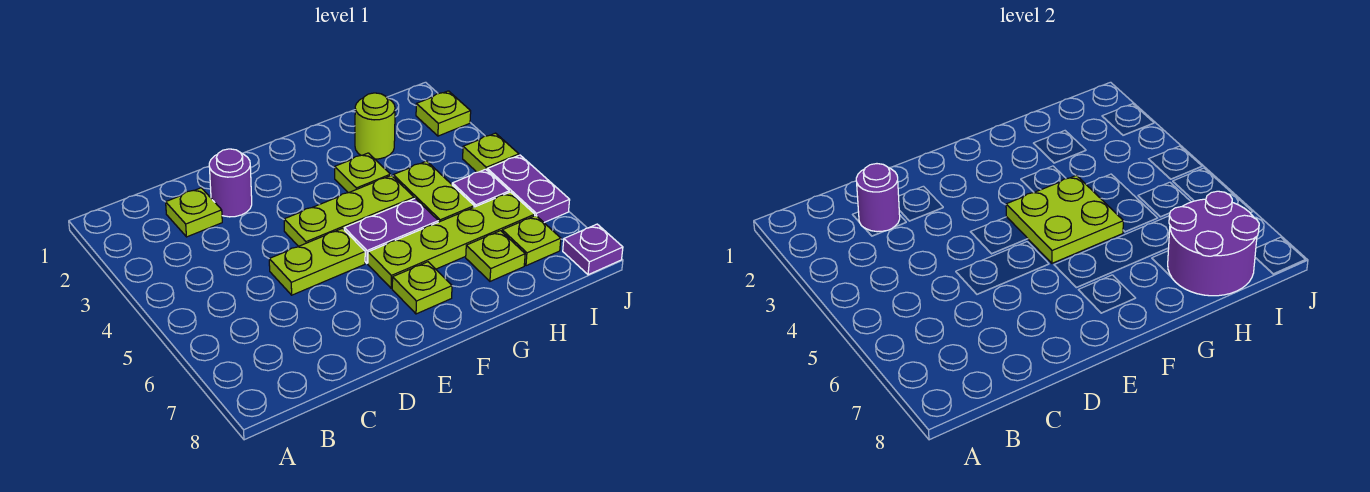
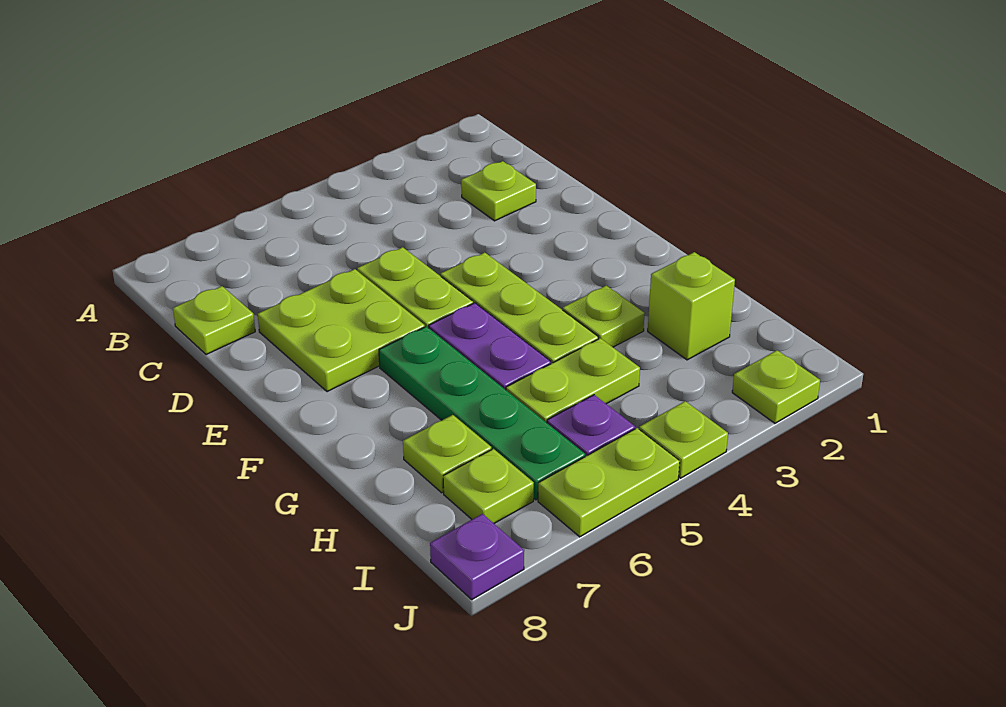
purple 1x1 round brick [856,164,900,232] -> none
purple 1x1 round brick [209,149,252,217] -> none
lime 2x2 plate [1006,175,1123,263] -> lime 2x2 plate moved to [258,269,425,392]
lime 1x4 plate [368,192,535,288] -> green 1x4 plate [379,326,585,500]
lime 1x1 plate [392,262,452,314] -> lime 1x1 plate moved to [173,286,255,355]
lime 1x1 round brick [355,93,395,159] -> lime 1x1 brick [648,252,735,360]
purple 2x2 round brick [1168,191,1259,296] -> none
purple 1x2 plate [487,155,570,222] -> lime 1x2 plate [538,428,680,537]

